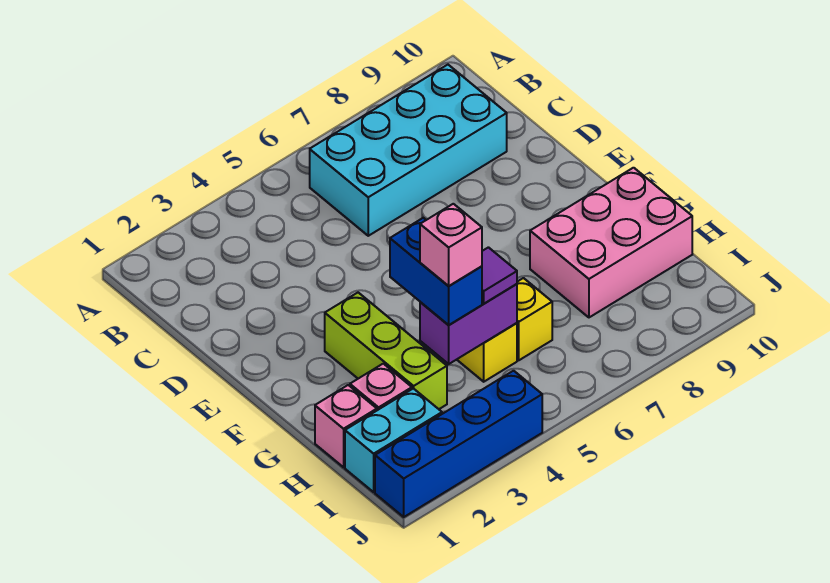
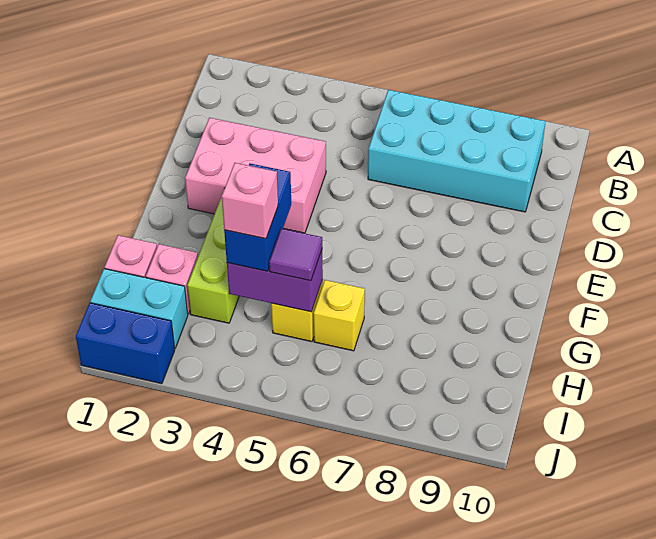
pink 2x3 brick [530,168,692,317] -> pink 2x3 brick moved to [185,118,326,233]
blue 1x4 brick [375,371,542,517] -> blue 1x2 brick [76,303,175,384]

